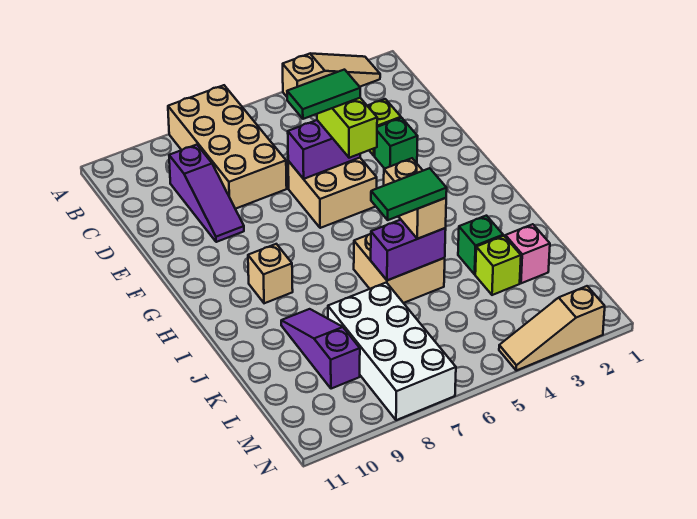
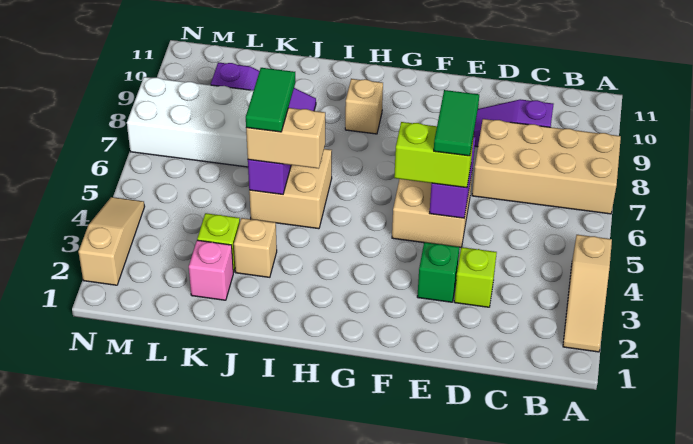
green 1x1 brick [458,216,503,274] -> tan 1x1 brick [234,218,277,277]

